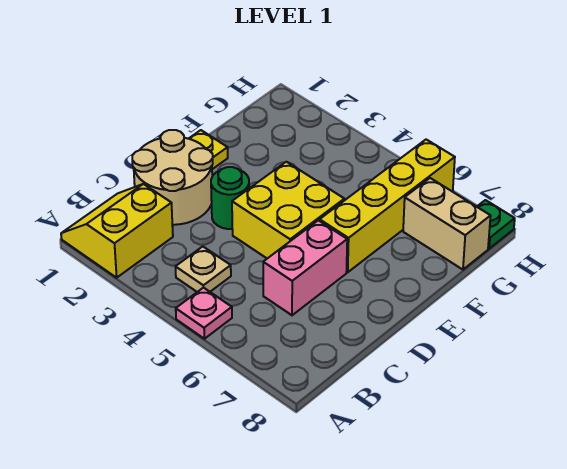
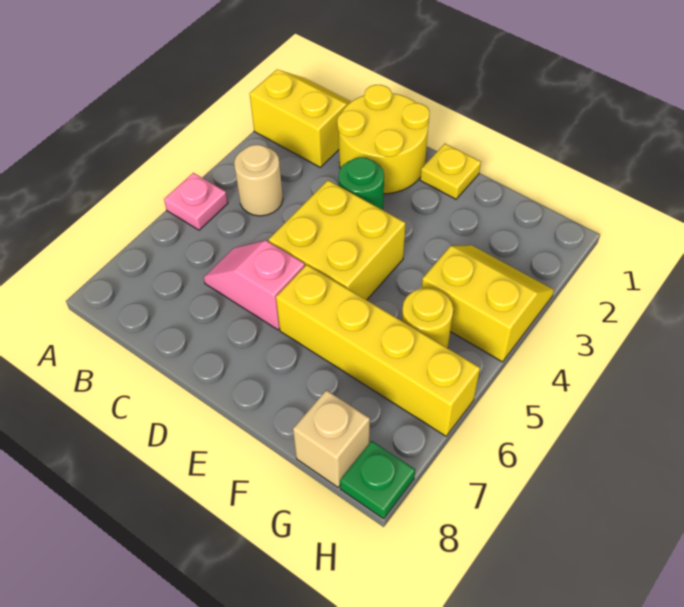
tan 1x1 plate [176,246,231,292] -> tan 1x1 round brick [234,145,283,216]
tan 2x2 round brick [132,130,213,225] -> yellow 2x2 round brick [337,85,430,194]
pink 1x2 brick [263,220,347,315] -> pink 1x2 slope [204,240,305,330]
none -> yellow 2x2 slope [422,245,554,362]
none -> yellow 1x1 round brick [402,288,453,348]
tan 1x2 brick [403,178,491,270] -> tan 1x1 brick [293,390,370,487]

